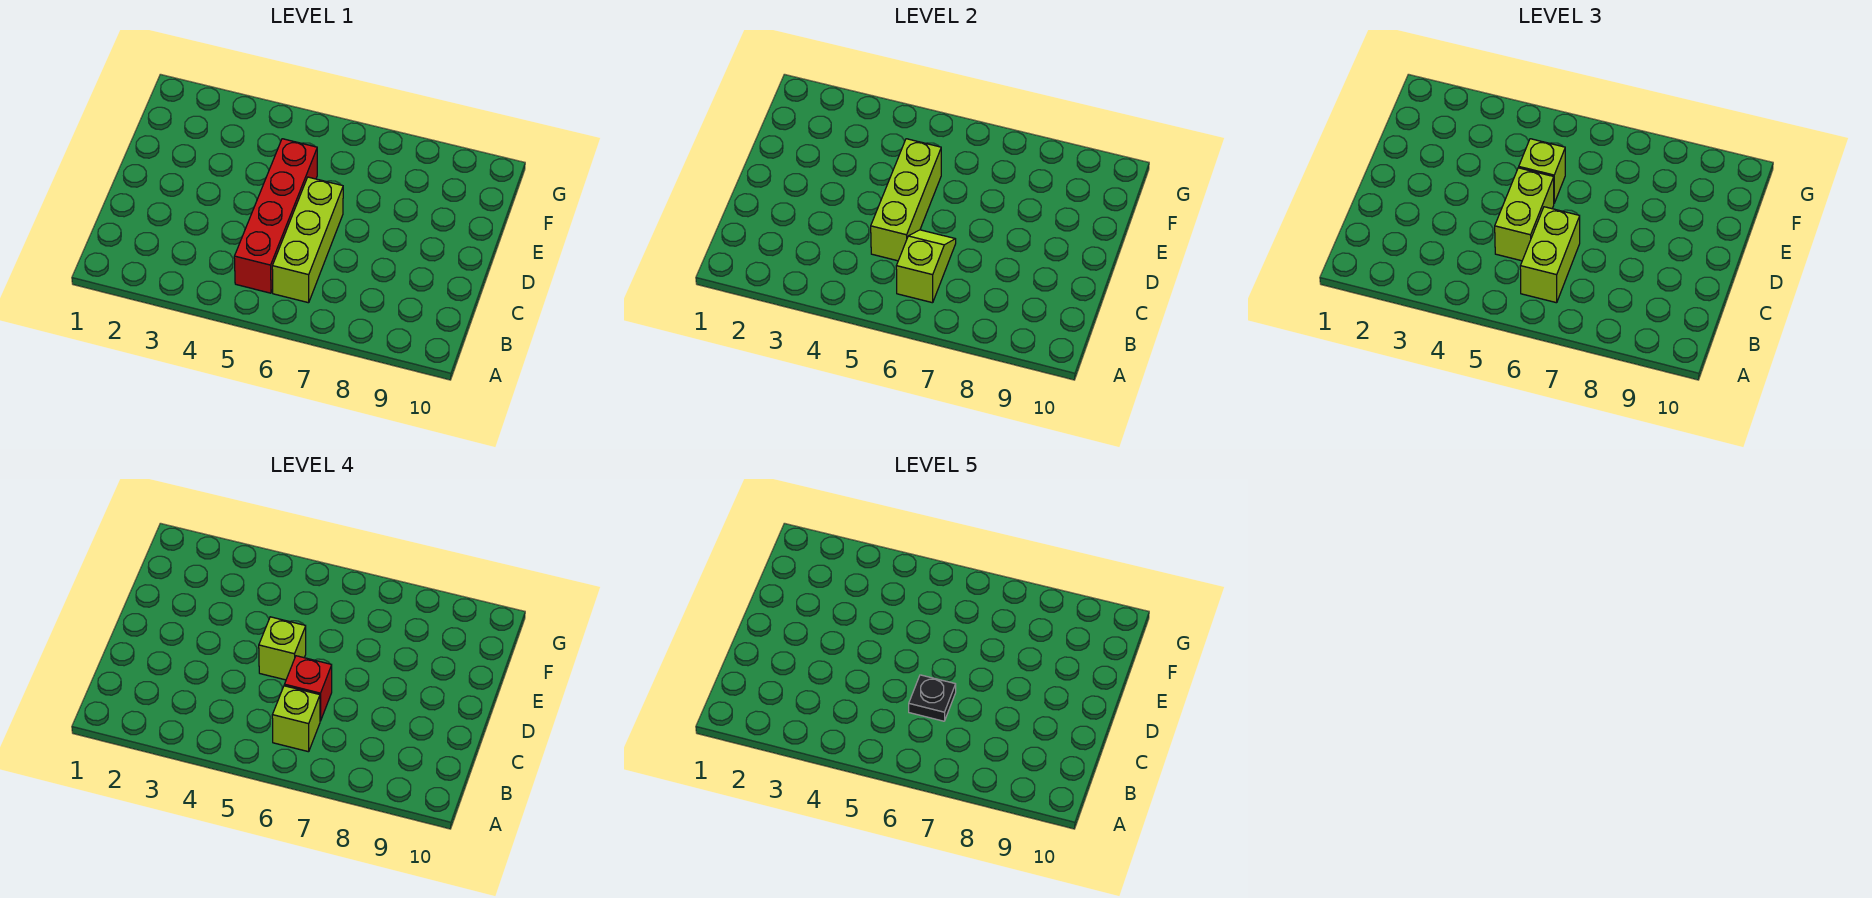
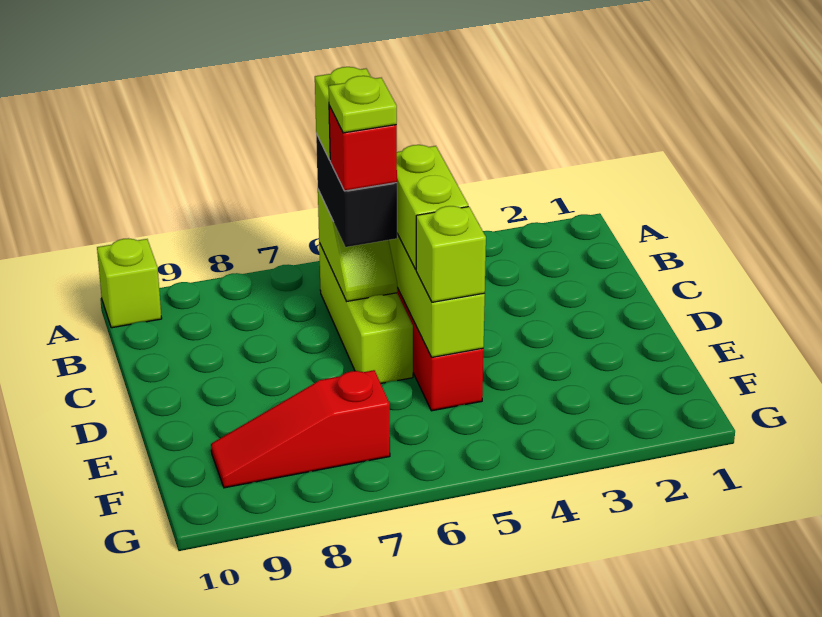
lime 1x2 brick [1520,207,1580,303] -> black 1x2 brick [316,134,397,247]
black 1x1 plate [909,675,956,721] -> lime 1x1 plate [329,76,397,133]
lime 1x1 brick [259,617,306,680] -> lime 1x1 brick moved to [97,238,162,328]
none -> red 1x3 slope [211,370,390,488]

